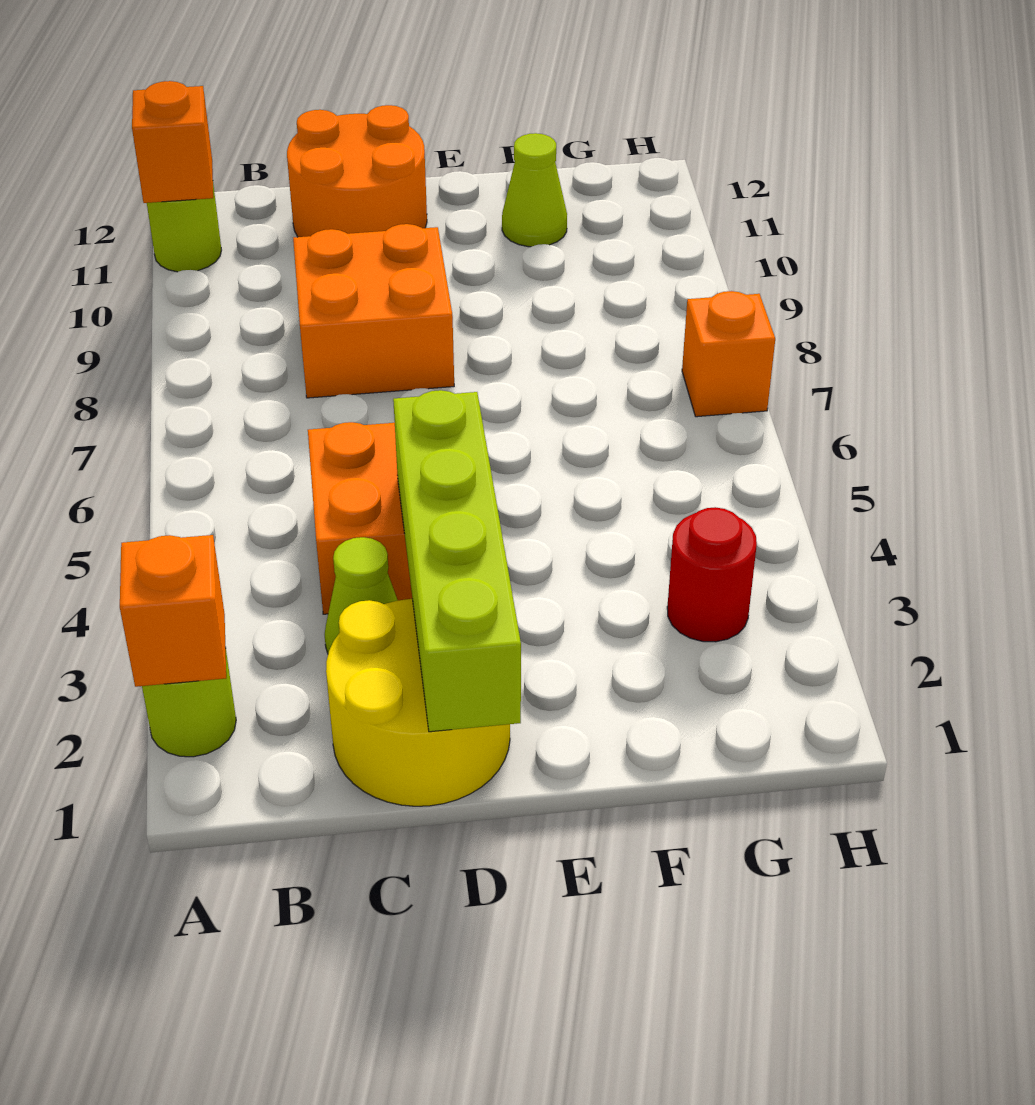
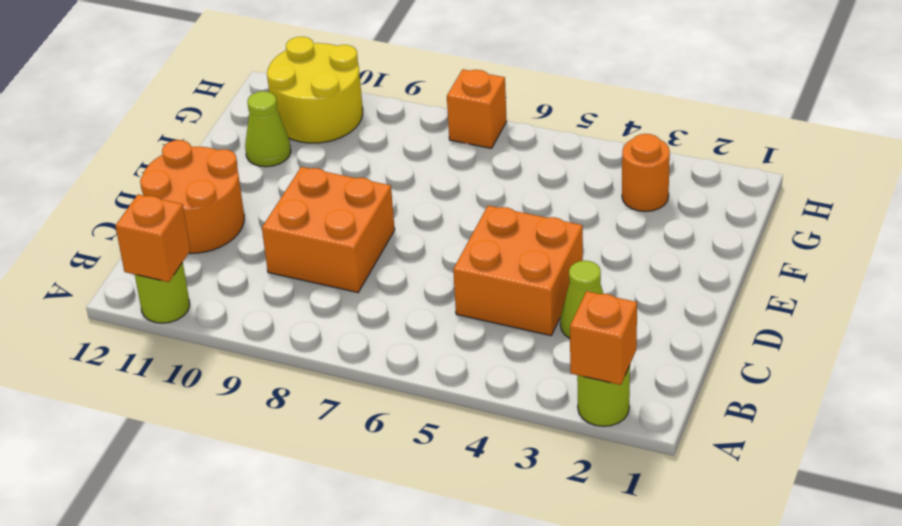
yellow 2x2 round brick [326,599,510,806] -> yellow 2x2 round brick moved to [267,37,363,143]
lime 1x4 brick [393,390,521,732] -> none
red 1x1 round brick [667,507,757,642] -> orange 1x1 round brick [622,134,670,212]

